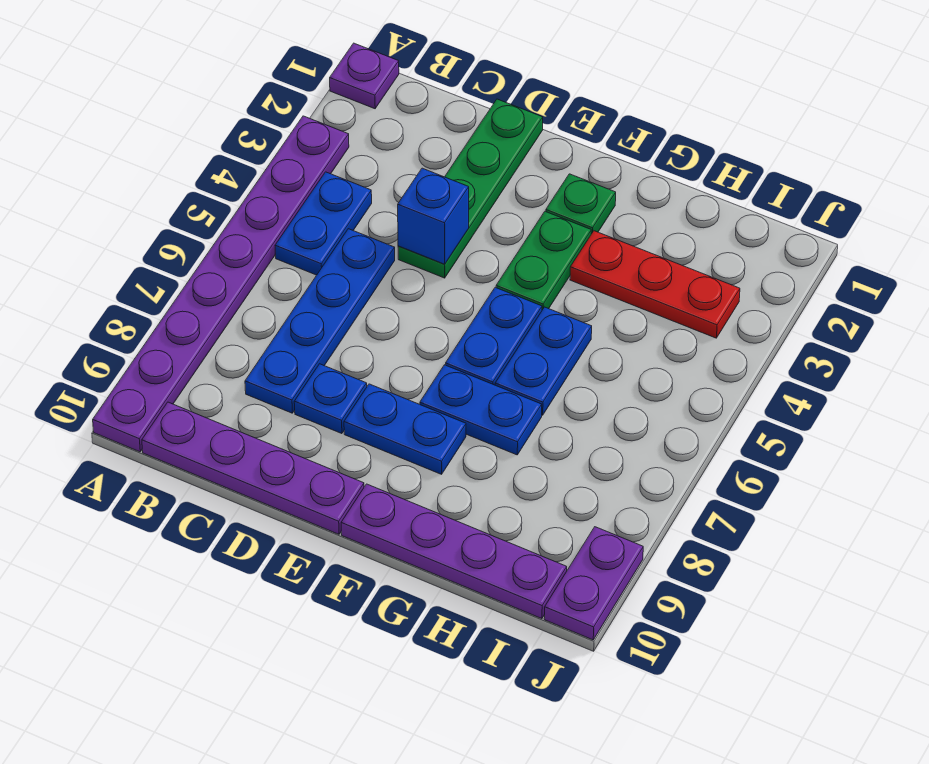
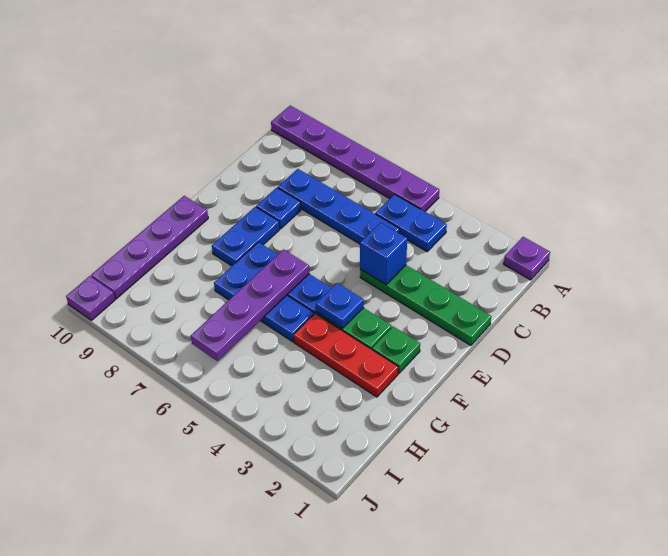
purple 1x8 plate [93,116,349,452] -> purple 1x6 plate [271,106,439,211]
purple 1x4 plate [142,402,364,534] -> purple 1x4 plate moved to [191,250,309,361]
none -> blue 1x1 plate [316,283,364,329]
red 1x3 plate [570,231,740,338] -> red 1x3 plate turned to [294,314,398,397]
purple 1x2 plate [544,527,643,640] -> purple 1x1 plate [66,276,115,320]

